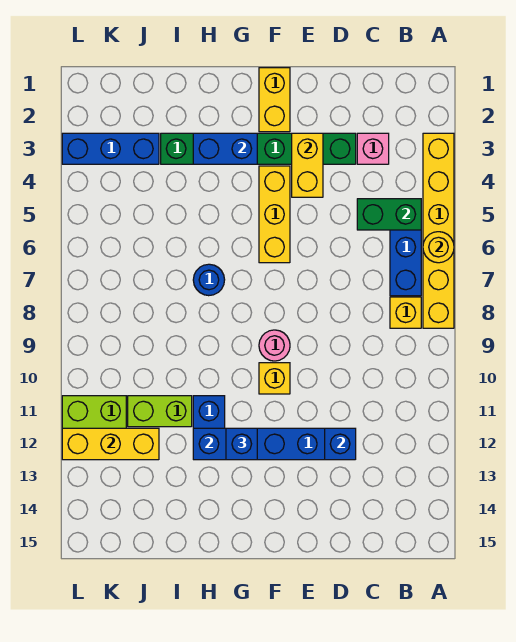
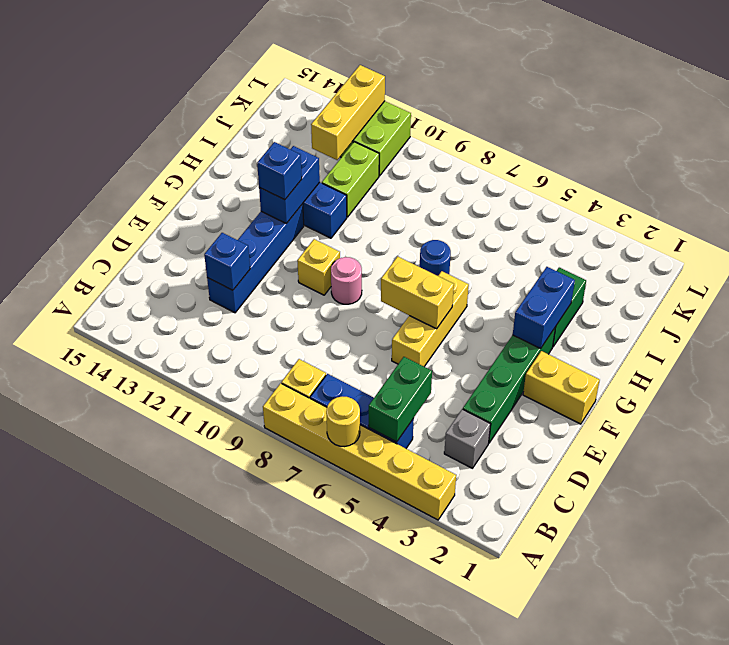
pink 1x1 brick [357,133,389,164] -> grey 1x1 brick [444,409,491,468]
yellow 1x2 brick [292,133,323,197] -> yellow 1x2 brick moved to [381,256,454,329]
yellow 1x3 brick [259,166,290,263] -> yellow 1x3 brick turned to [392,271,469,366]
blue 1x3 brick [62,133,159,164] -> none

